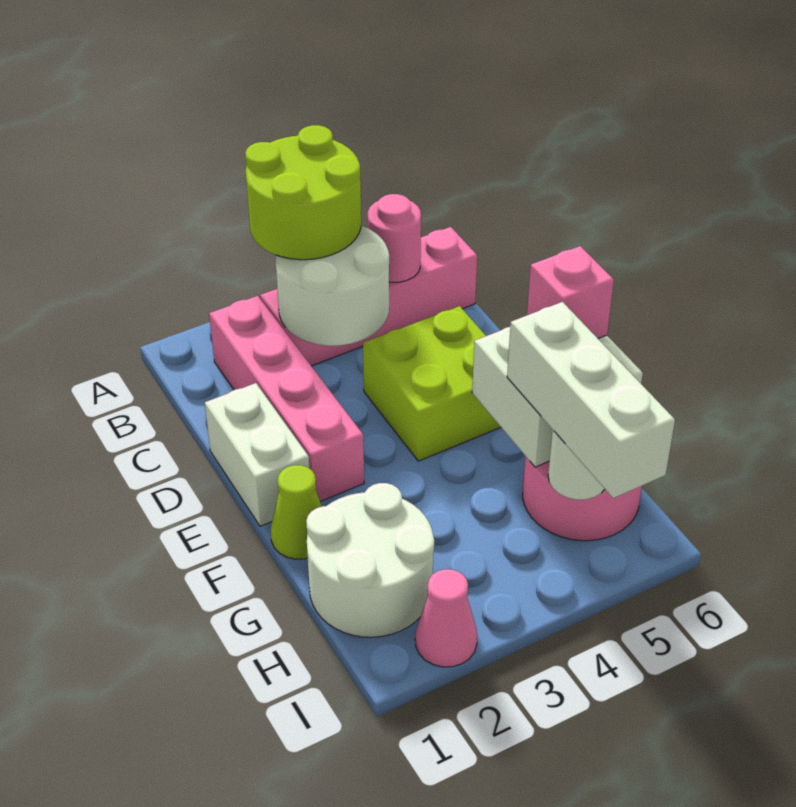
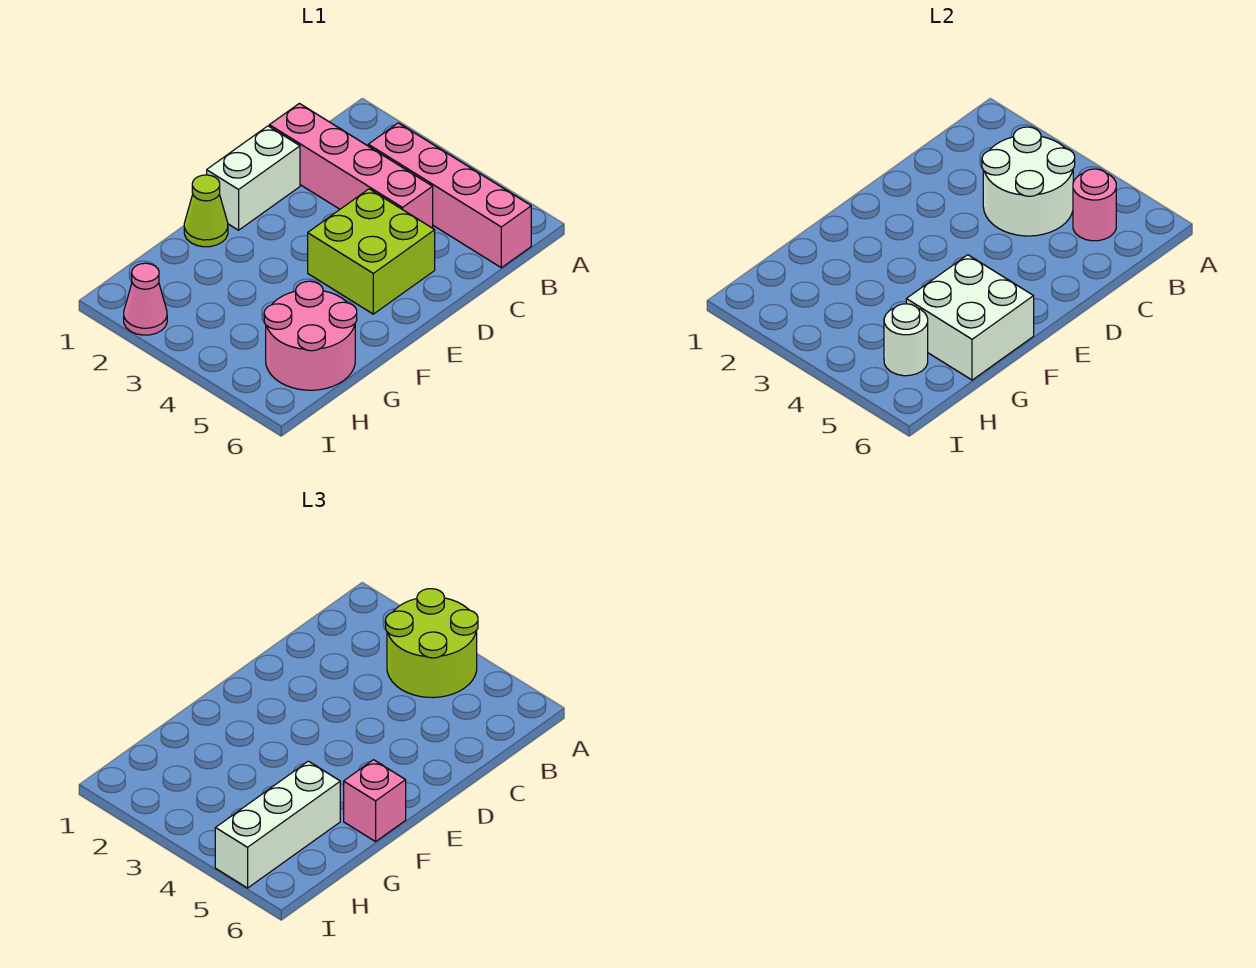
pink 1x4 brick [209,296,364,502] -> pink 1x4 brick turned to [269,103,433,228]
white 2x2 round brick [306,483,434,637] -> none

